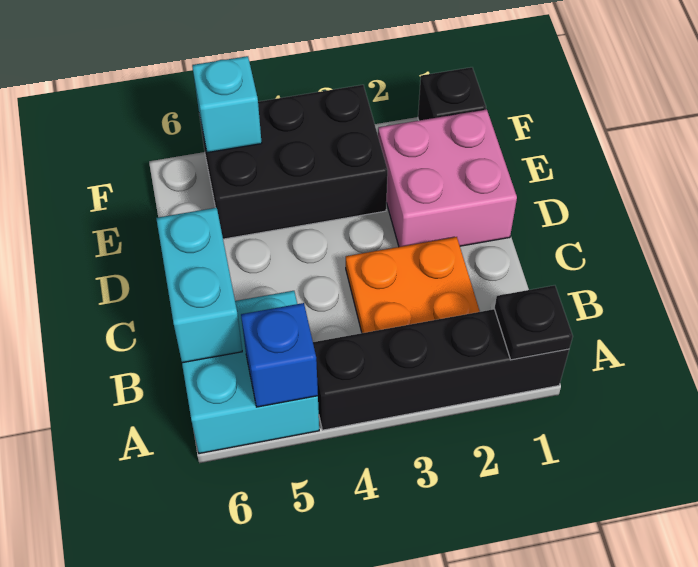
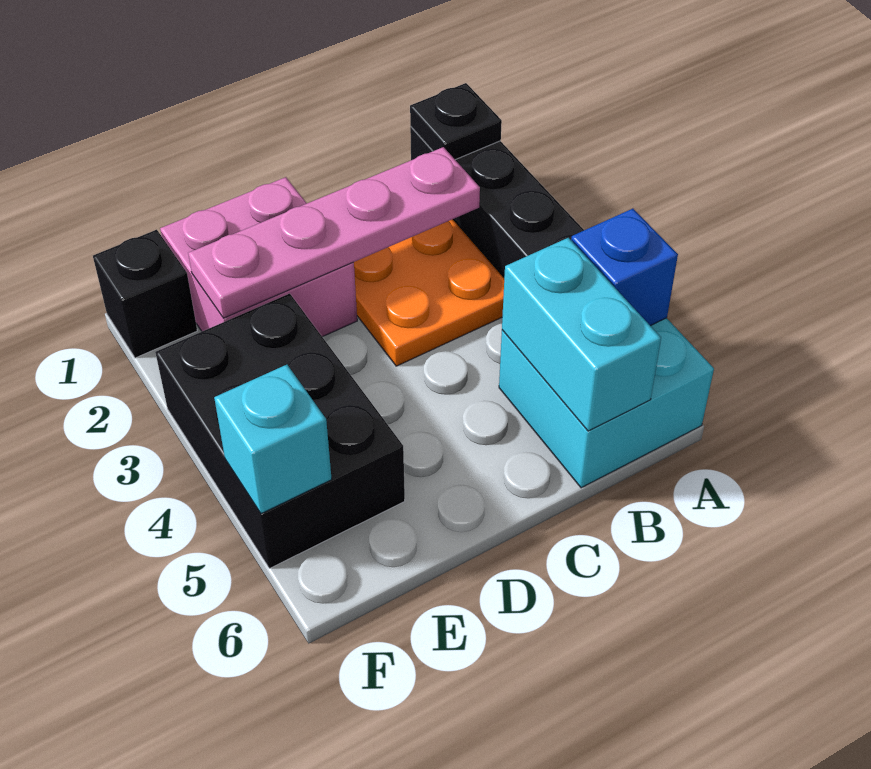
none -> pink 1x4 plate [188,147,480,318]
cyan 1x2 brick [156,208,242,363] -> cyan 1x2 brick turned to [502,238,661,431]

